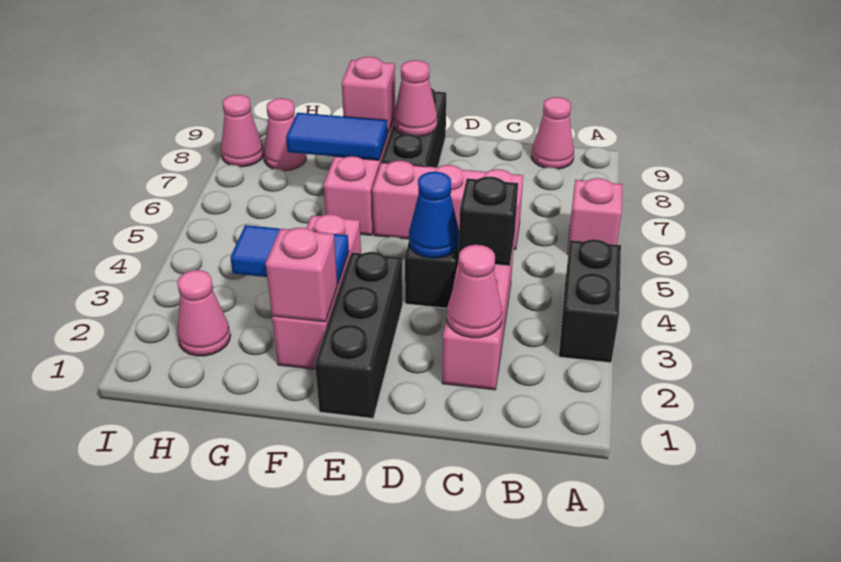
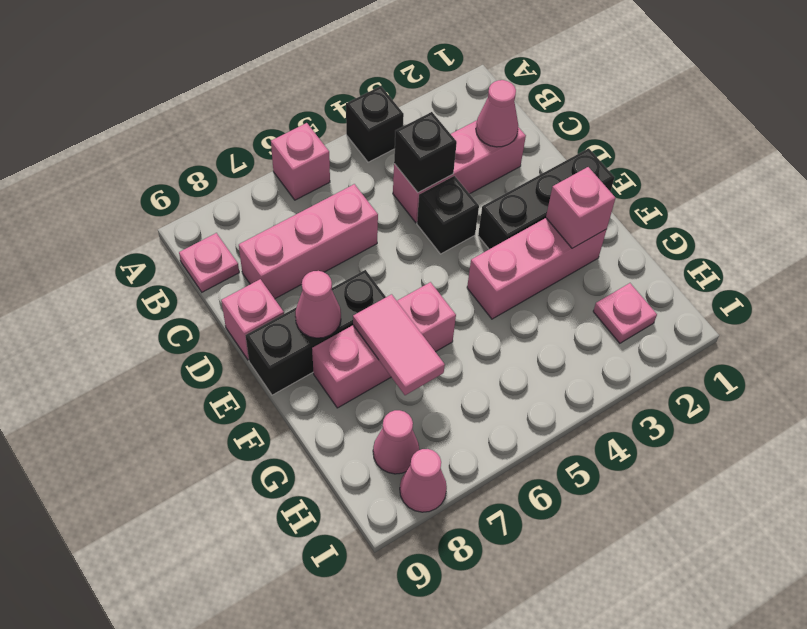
black 1x2 brick [559,239,621,363] -> black 1x1 brick [346,86,404,162]
pink 1x1 cone [532,97,574,169] -> pink 1x1 plate [179,233,239,292]
pink 1x3 brick [372,161,523,249] -> pink 1x3 brick turned to [239,184,378,299]
blue 1x1 cone [409,172,459,258] -> none
blue 1x2 tile [230,225,349,284] -> none
blue 1x2 tile [286,113,387,160] -> pink 1x2 tile [353,294,445,395]
pink 1x1 brick [342,57,395,134] -> pink 1x1 brick moved to [221,279,284,360]
pink 1x1 cone [177,270,231,356] -> pink 1x1 plate [593,283,657,343]

